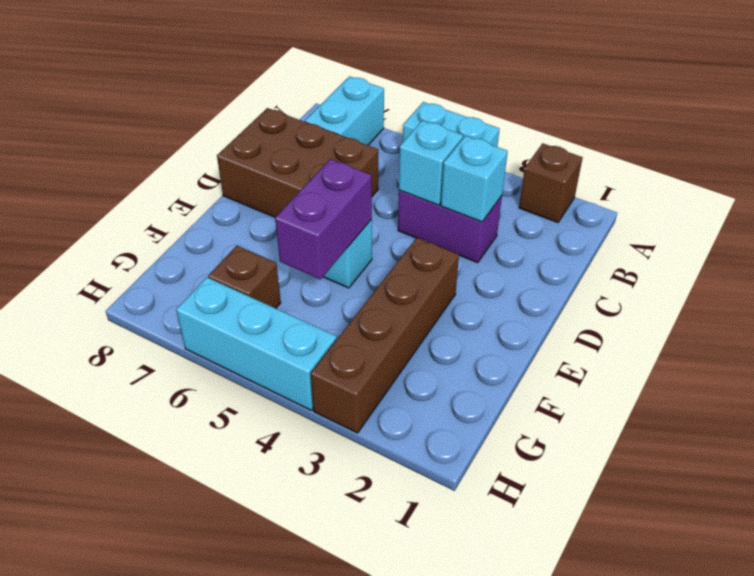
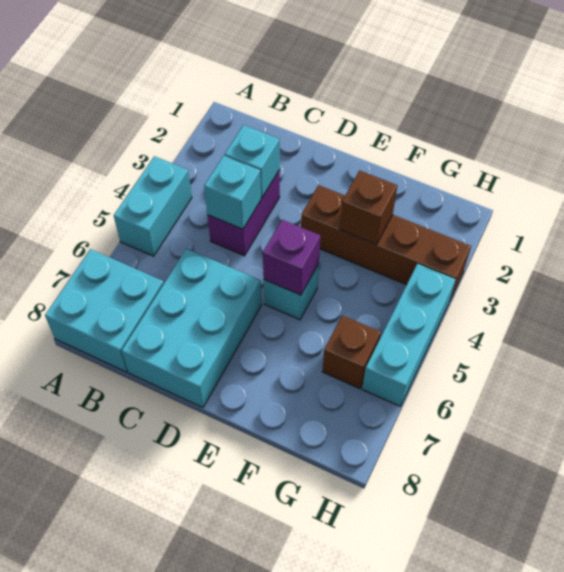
brown 1x1 brick [519,143,583,223] -> brown 1x1 brick moved to [340,170,397,245]
cyan 1x2 brick [305,76,384,145] -> cyan 2x2 brick [45,249,164,372]
brown 2x3 brick [217,108,378,217] -> cyan 2x3 brick [122,249,262,408]
purple 1x2 brick [275,159,372,279] -> purple 1x1 brick [263,220,320,295]

